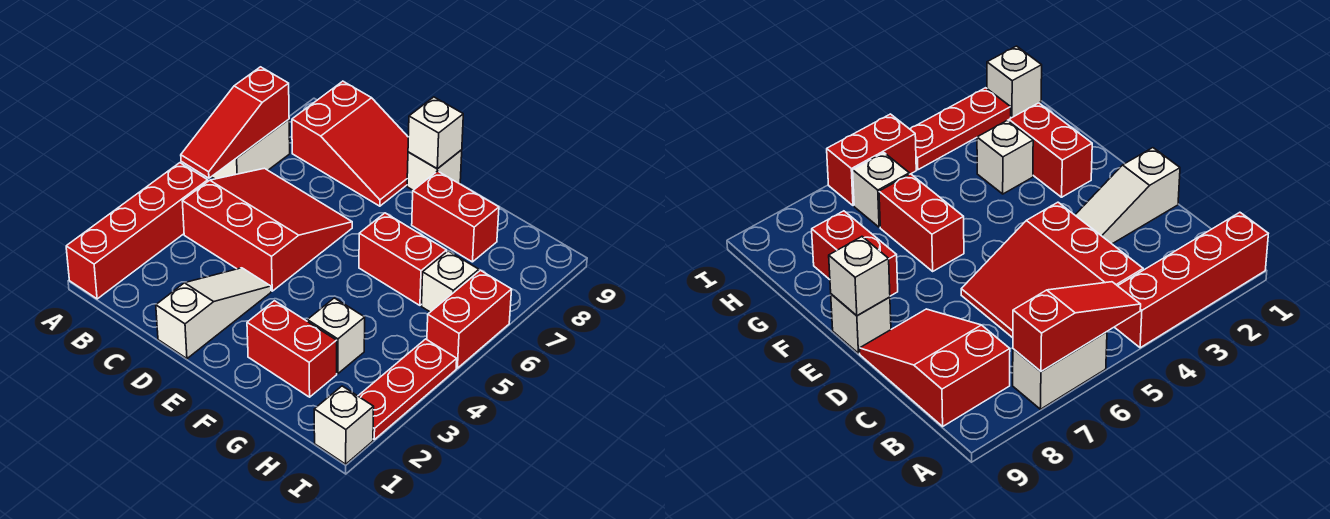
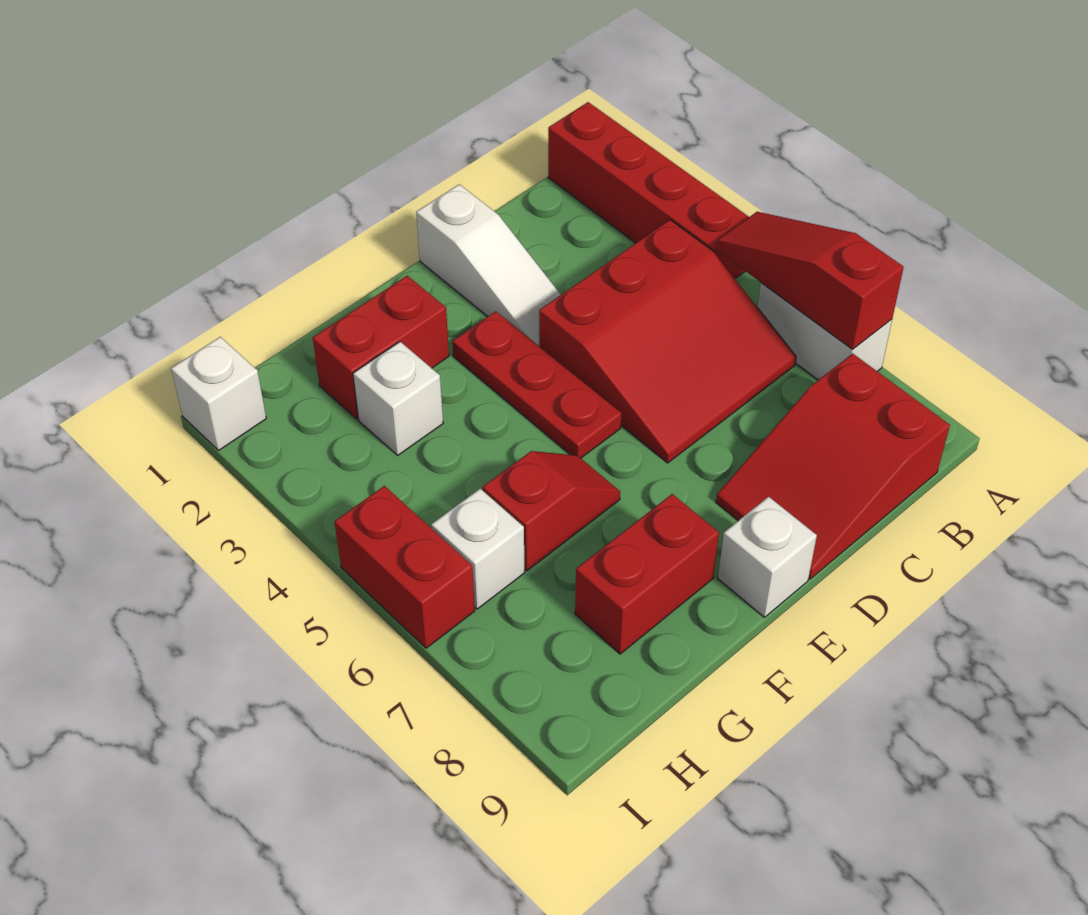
white 1x1 brick [408,97,463,169] -> none
red 1x2 brick [359,213,447,305] -> red 1x2 slope [483,451,620,571]
red 1x3 plate [358,339,457,439] -> red 1x3 plate moved to [452,311,622,458]

